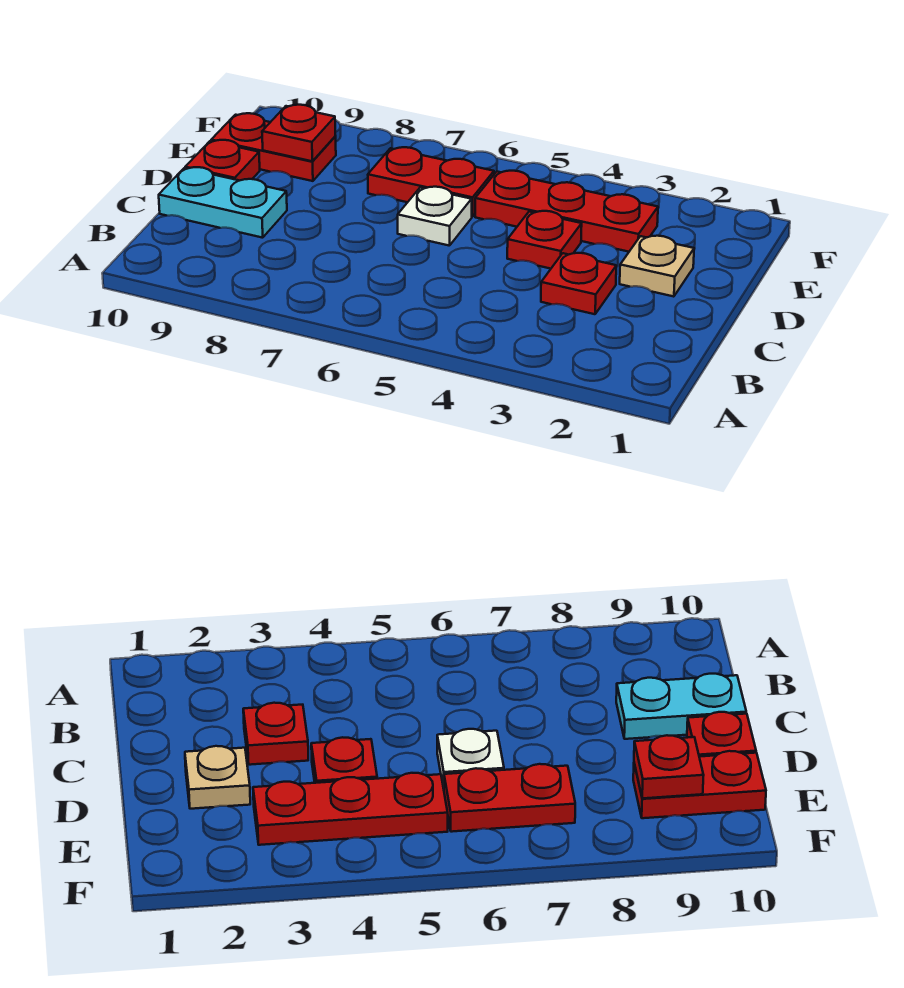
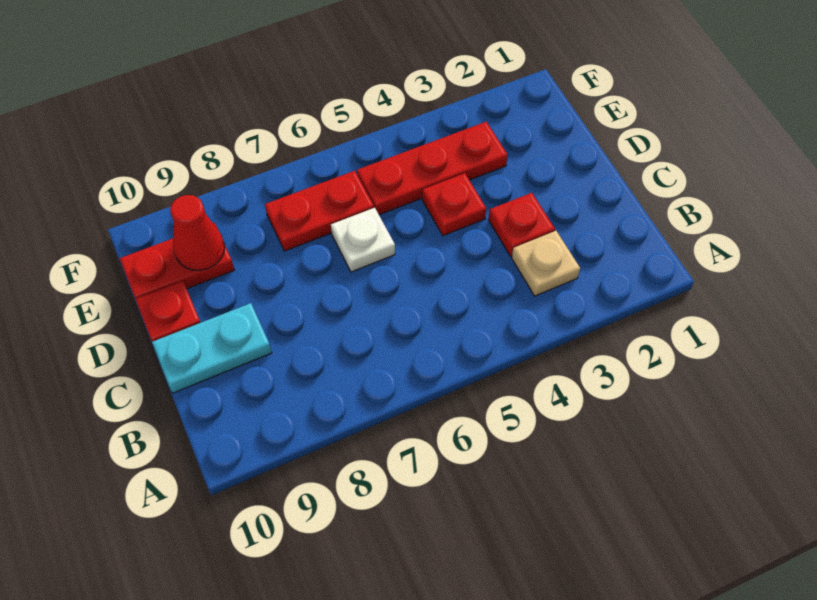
tan 1x1 plate [620,236,694,297] -> tan 1x1 plate moved to [512,231,580,296]
red 1x1 plate [262,105,335,161] -> red 1x1 cone [170,195,225,270]

